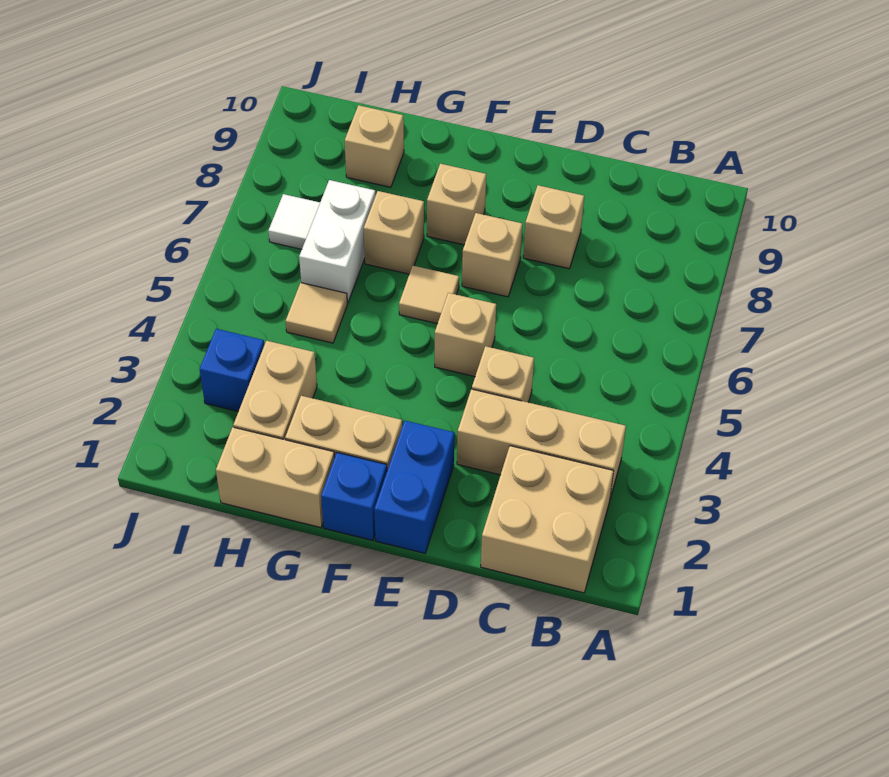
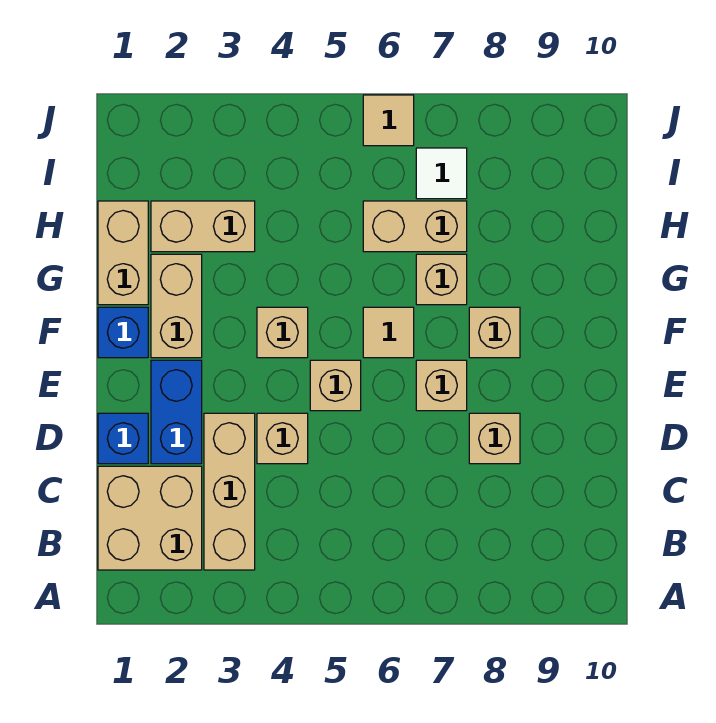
blue 1x2 brick [374,421,454,553] -> blue 1x2 brick turned to [151,360,202,464]
tan 1x1 tile [286,283,347,343] -> tan 1x1 tile moved to [363,95,414,146]
white 1x2 brick [299,180,375,303] -> tan 1x2 brick [363,201,467,252]
tan 1x1 brick [345,105,404,187] -> tan 1x1 brick moved to [257,307,308,358]
blue 1x1 brick [200,329,264,411] -> blue 1x1 brick moved to [98,413,148,464]

